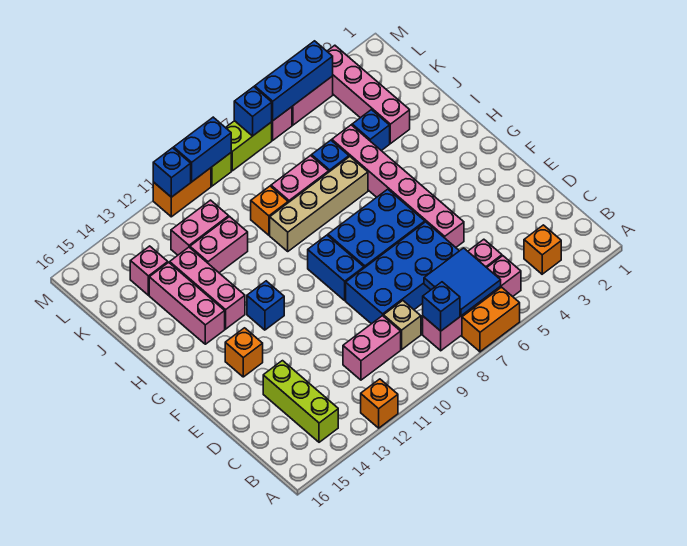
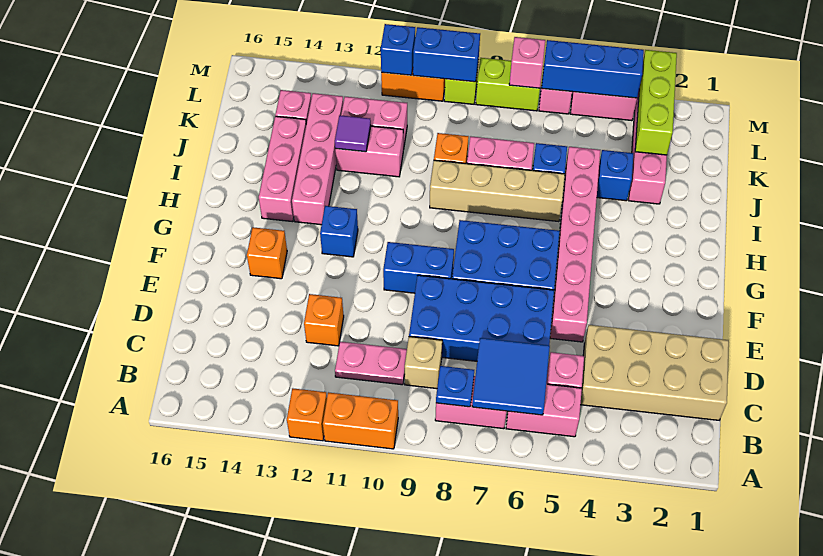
orange 1x2 brick [462,287,520,352] -> orange 1x2 brick moved to [323,392,398,449]
orange 1x1 brick [524,225,561,274] -> orange 1x1 brick moved to [304,294,344,346]
blue 1x1 brick [423,282,460,331] -> blue 1x1 plate [436,366,474,407]
lime 1x3 brick [263,361,338,442] -> lime 1x3 brick moved to [635,50,677,155]
none -> tan 2x4 brick [580,325,729,420]
pink 1x2 brick [343,316,401,380] -> pink 1x2 plate [335,342,407,385]
blue 1x2 brick [308,235,364,300] -> blue 1x2 brick turned to [383,242,454,293]
pink 1x3 brick [170,247,245,329] -> pink 1x4 brick [292,93,343,225]
none -> purple 1x1 tile [335,115,371,152]
blue 1x1 brick [234,87,272,136] -> pink 1x1 brick [509,37,545,88]

